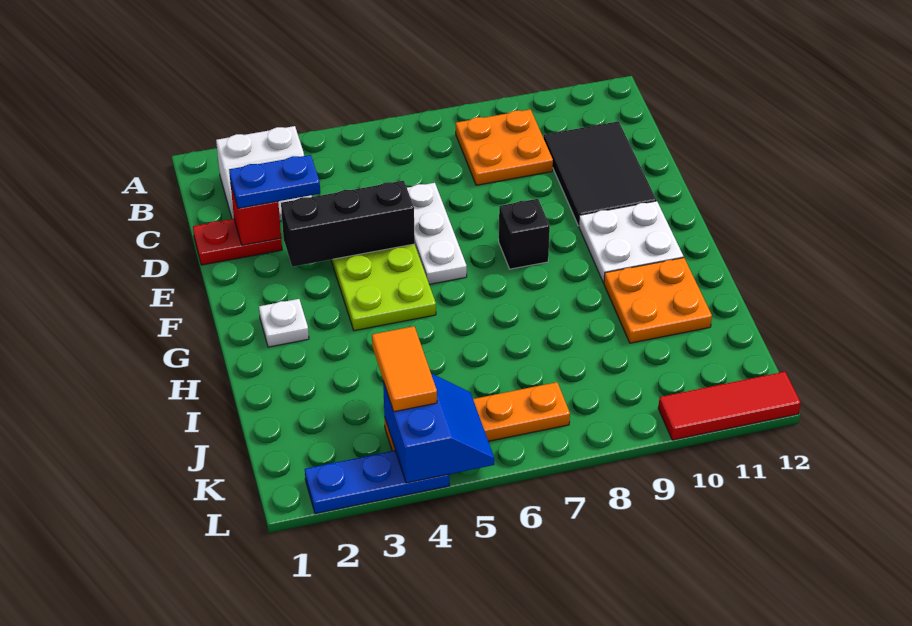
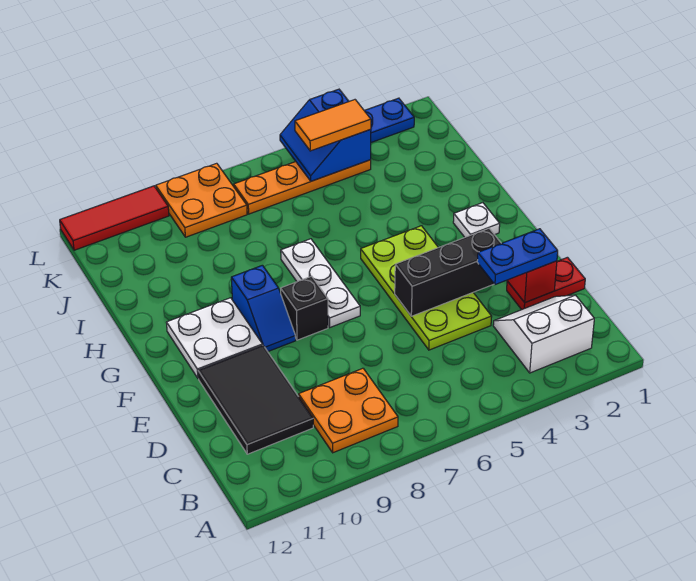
white 1x3 plate [407,183,467,284] -> white 1x3 plate moved to [281,239,360,327]
none -> blue 1x2 slope [231,265,296,351]
orange 2x2 plate [604,258,712,343] -> orange 2x2 plate moved to [156,163,247,237]
orange 1x2 tile [372,326,437,412] -> orange 1x2 tile turned to [295,100,371,151]

